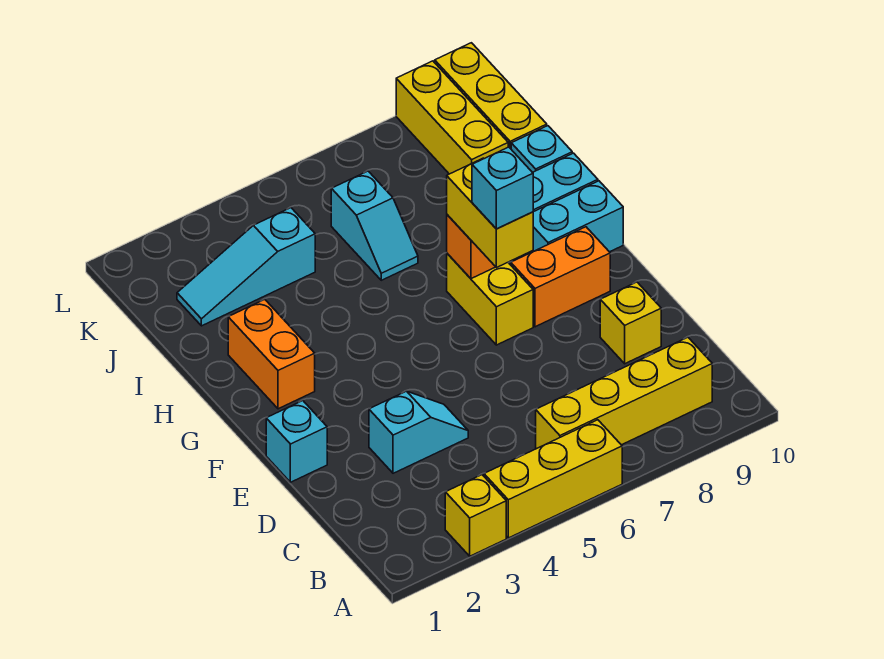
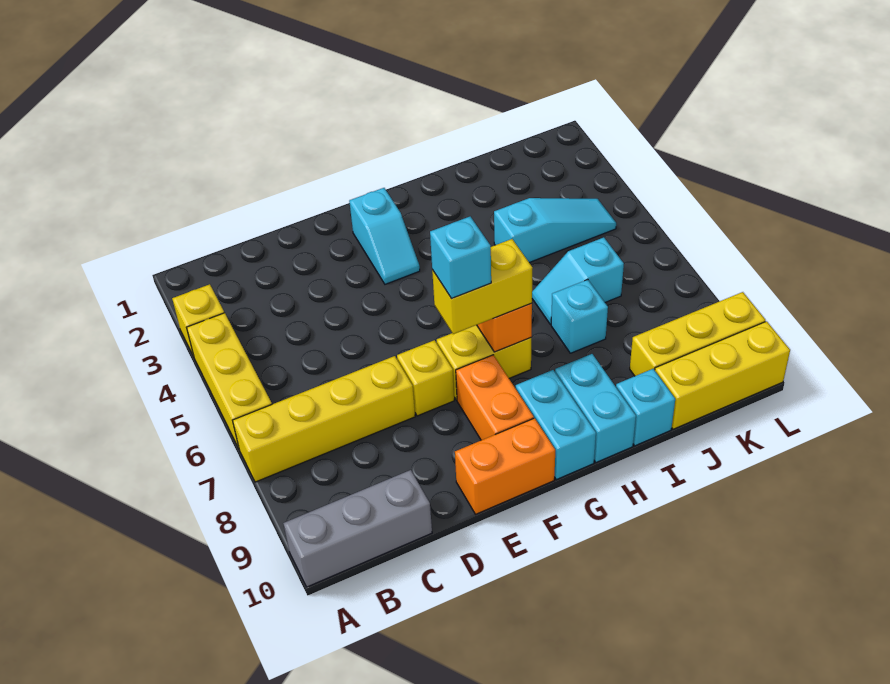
none -> grey 1x3 brick [283,470,432,587]
yellow 1x4 brick [536,337,712,449] -> yellow 1x4 brick turned to [232,356,415,482]
cyan 1x2 slope [369,391,468,473] -> cyan 1x2 slope moved to [349,188,420,284]
yellow 1x1 brick [600,282,661,364] -> yellow 1x1 brick moved to [397,340,454,416]
cyan 1x1 brick [266,401,327,482] -> cyan 1x1 brick moved to [551,280,608,353]
orange 1x2 brick [228,300,315,409] -> orange 1x2 brick moved to [455,418,555,514]
cyan 1x3 slope [177,208,315,326] -> cyan 1x3 slope turned to [494,198,616,263]

